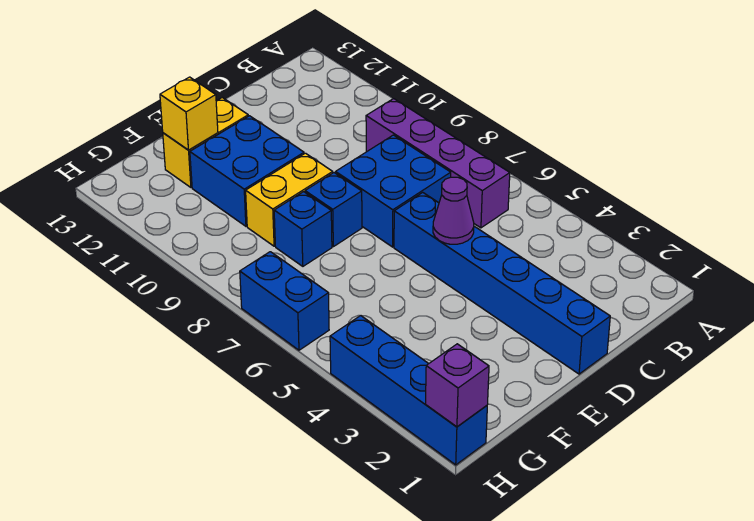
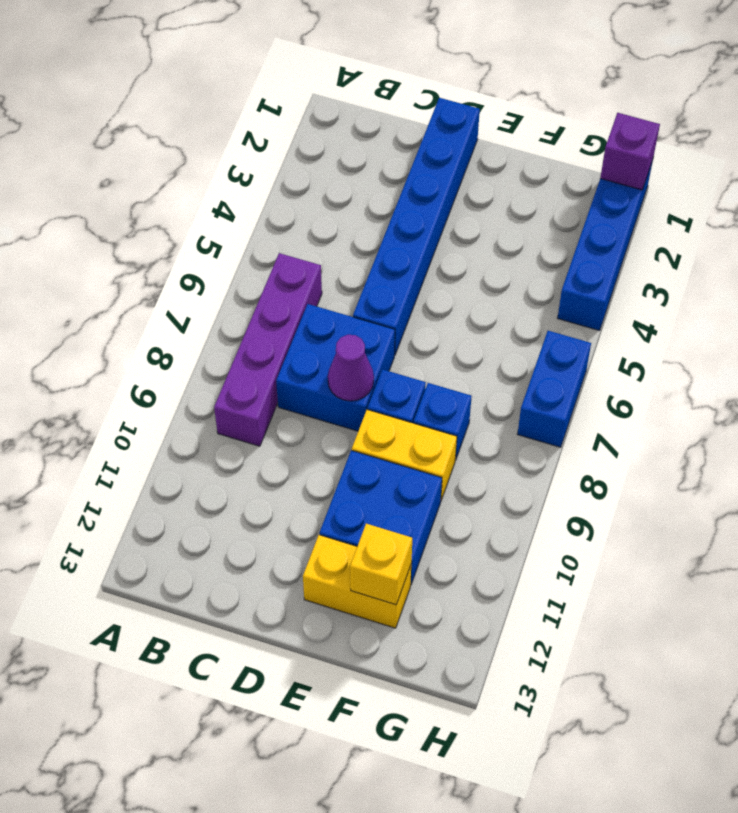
purple 1x1 cone [433,177,474,244] -> purple 1x1 cone moved to [328,335,374,401]

